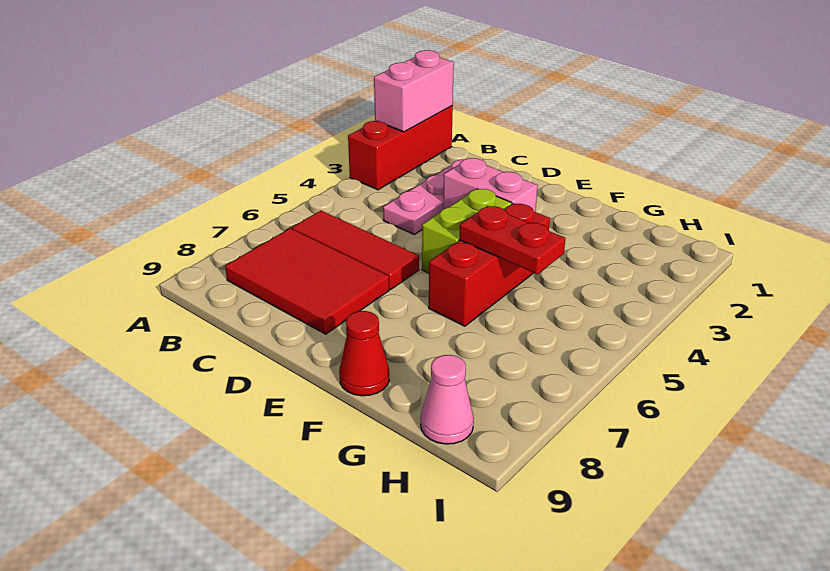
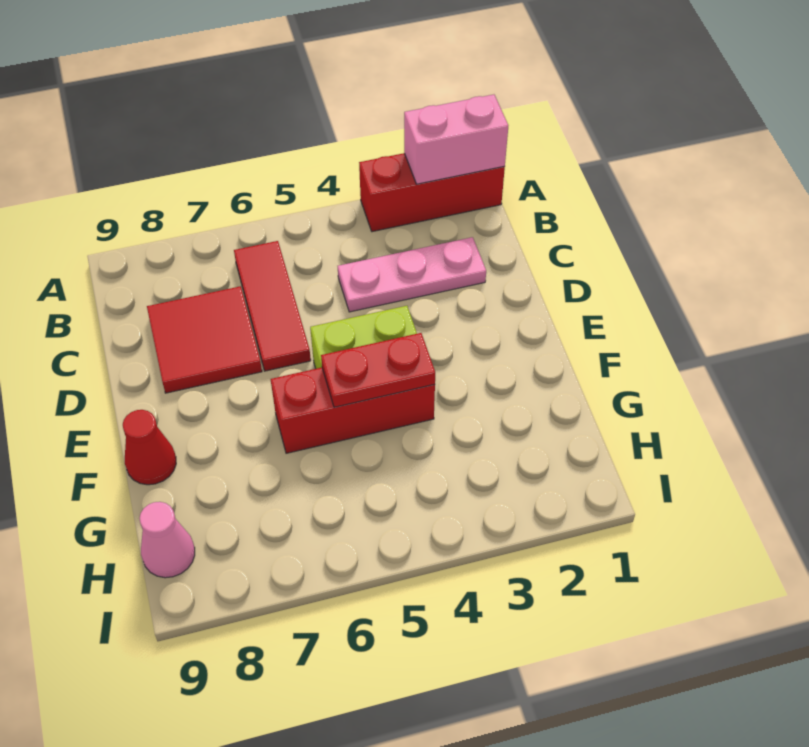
red 2x3 tile [225,228,389,334] -> red 2x2 tile [147,286,262,393]
pink 1x2 brick [443,158,538,212] -> none
red 1x2 plate [459,206,565,274] -> red 1x2 plate turned to [321,333,435,407]

